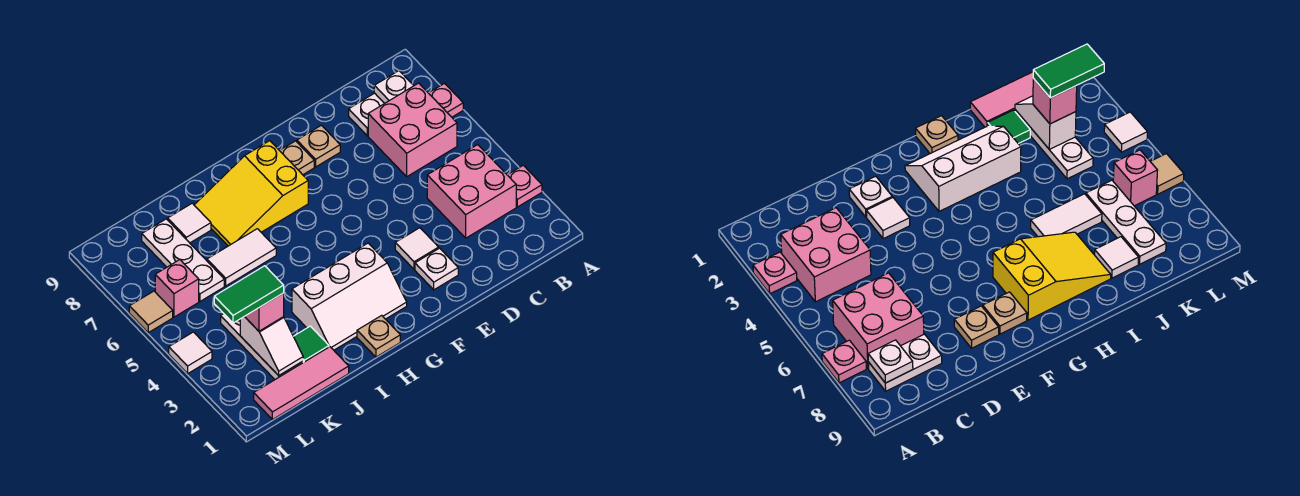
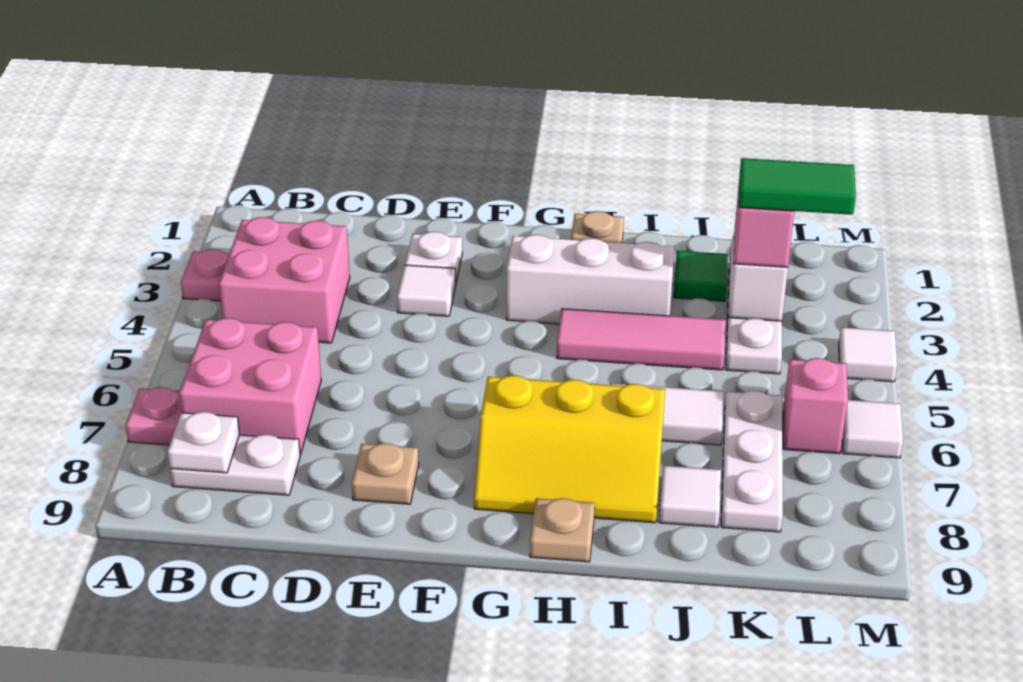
tan 1x1 plate [279,141,314,175] -> tan 1x1 plate moved to [530,498,595,562]
yellow 2x3 slope [194,141,308,246] -> yellow 2x3 slope turned to [474,376,665,523]
pink 1x3 tile [254,347,349,420] -> pink 1x3 tile moved to [557,309,726,370]
tan 1x1 tile [129,291,173,333] -> white 1x1 tile [842,400,903,458]

